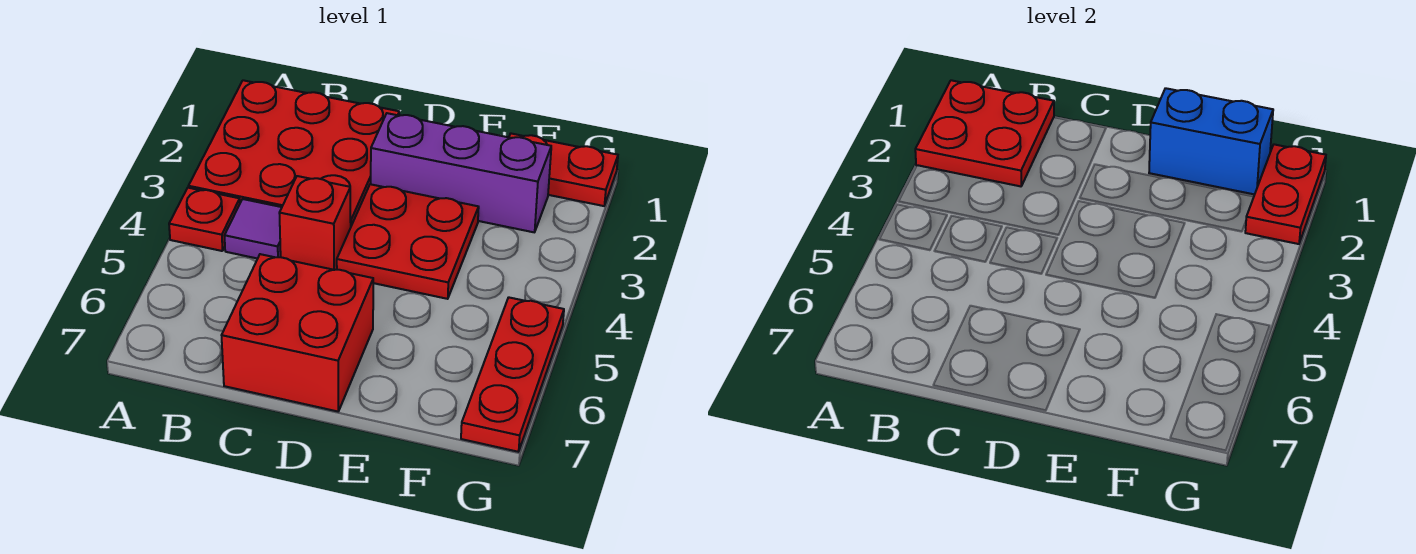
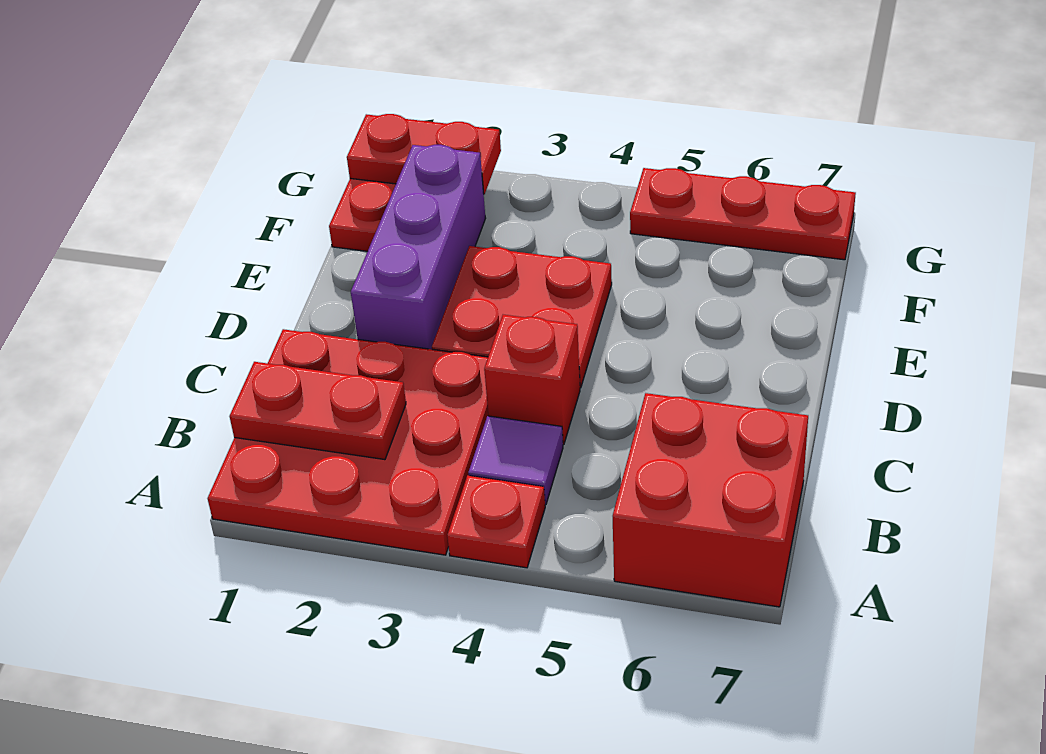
red 2x2 plate [915,80,1054,186] -> red 1x2 plate [229,362,406,460]
red 2x2 brick [222,254,373,411] -> red 2x2 brick moved to [613,393,808,607]
blue 1x2 brick [1149,88,1273,195] -> none

